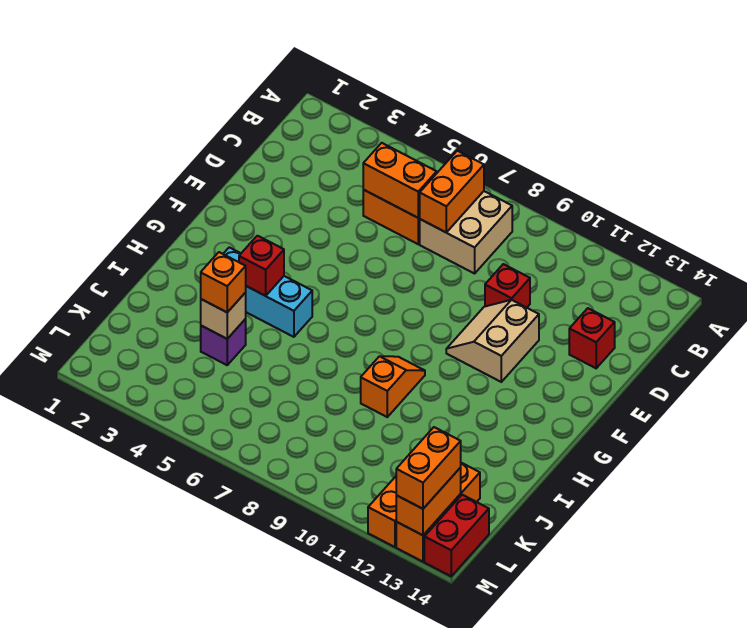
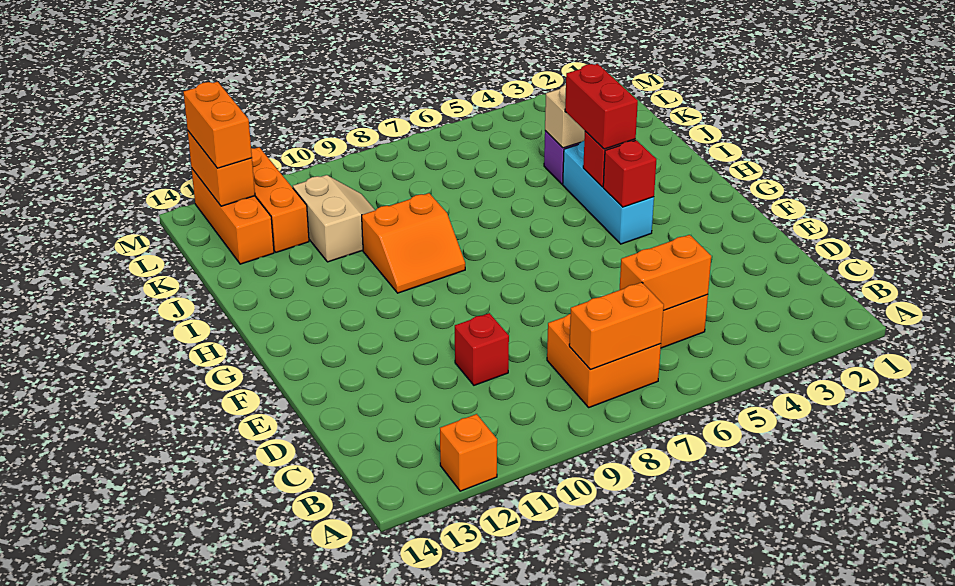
tan 2x2 brick [420,191,512,274] -> orange 2x2 brick [547,314,661,407]
orange 1x2 brick [420,151,484,232] -> orange 1x2 brick turned to [569,282,664,369]
red 1x1 brick [569,308,615,368] -> red 1x1 brick moved to [603,140,657,207]
tan 2x2 slope [446,300,539,382] -> tan 2x2 slope moved to [293,175,375,262]
cyan 1x3 brick [224,247,312,337] -> cyan 1x3 brick turned to [563,141,654,244]
orange 1x2 slope [361,356,425,417] -> orange 2x2 slope [362,193,465,293]
orange 1x1 brick [201,252,246,312] -> orange 1x1 brick moved to [440,414,497,491]
red 1x2 brick [424,495,489,576] -> red 1x2 brick moved to [565,64,638,149]

